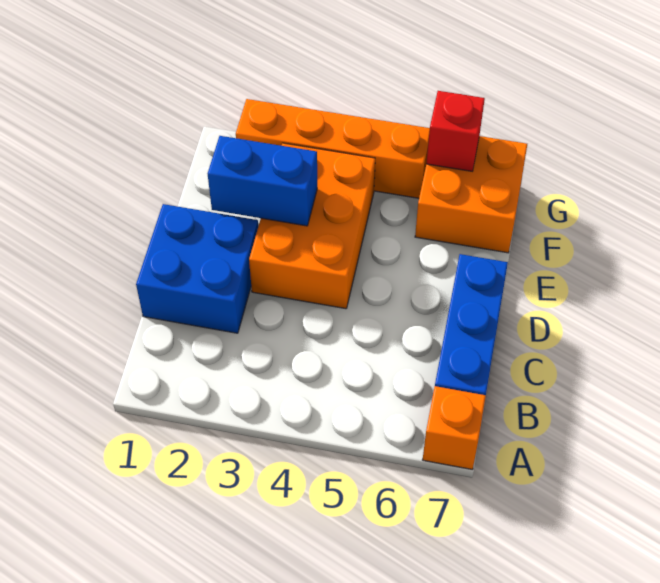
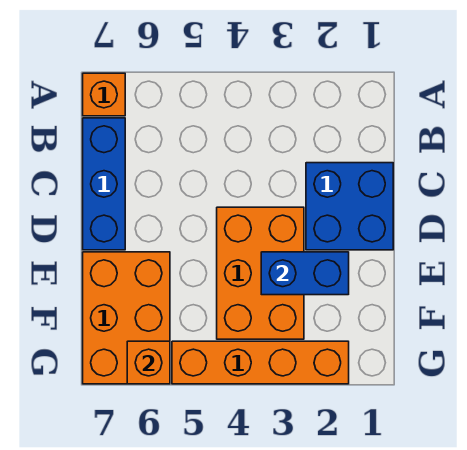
orange 2x2 brick [415,136,527,253] -> orange 2x3 brick [83,252,170,384]
red 1x1 brick [426,91,485,171] -> orange 1x1 brick [127,341,170,384]

